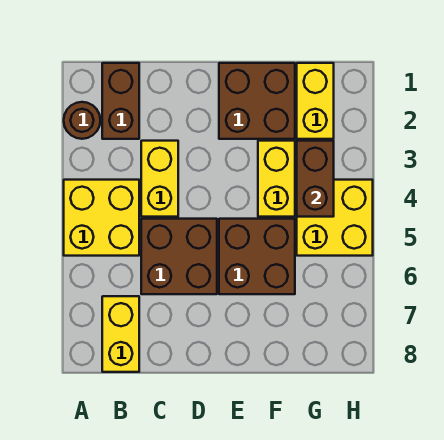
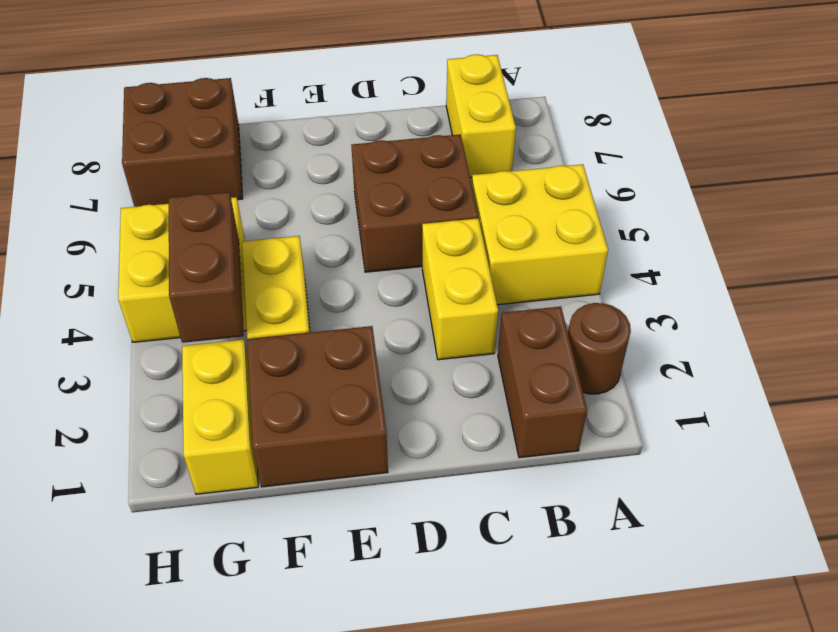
brown 2x2 brick [219,219,295,294] -> brown 2x2 brick moved to [122,78,243,207]

